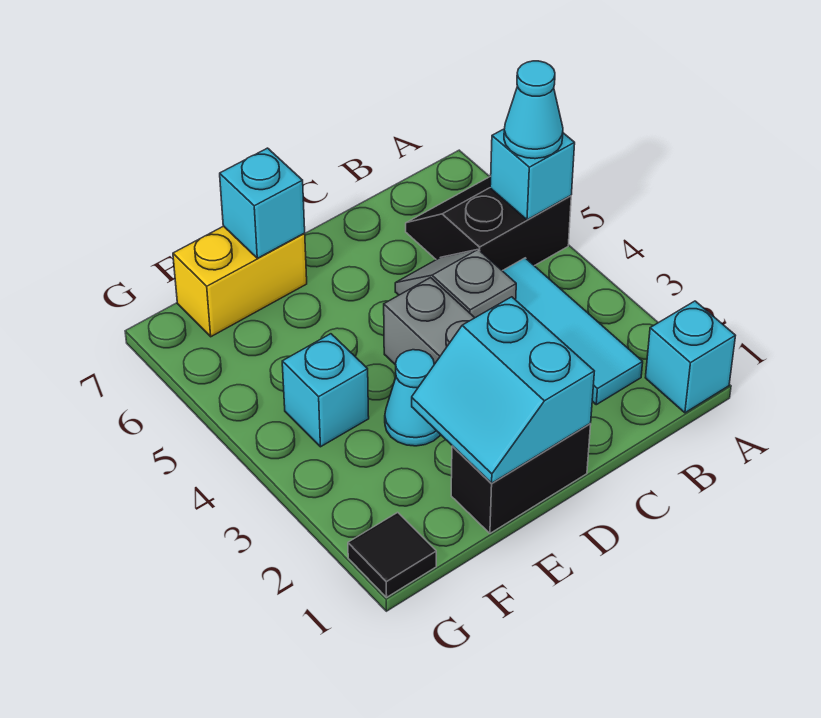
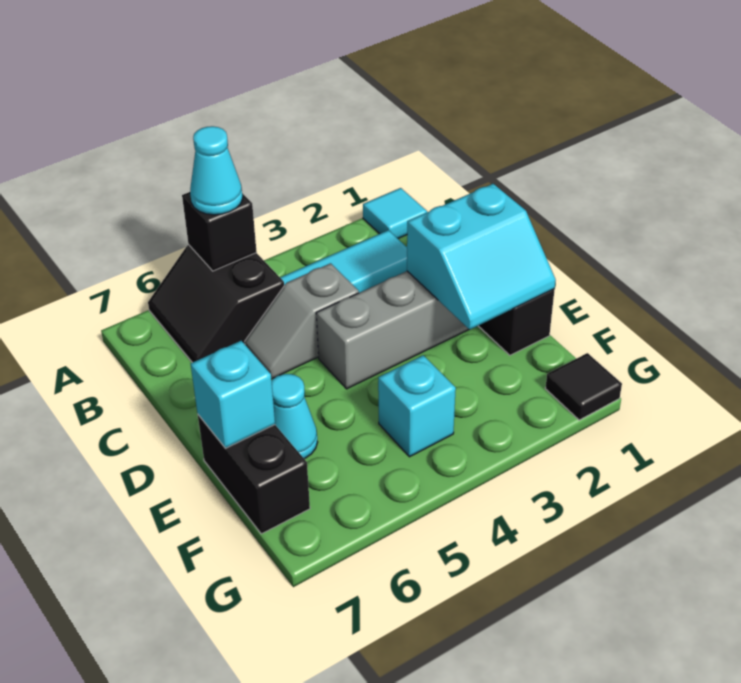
cyan 1x1 brick [645,301,735,413] -> cyan 1x1 tile [363,188,427,238]
cyan 1x1 brick [490,129,575,220] -> black 1x1 brick [182,192,257,271]
cyan 1x1 cone [385,350,441,446] -> cyan 1x1 cone moved to [272,374,318,459]
yellow 1x2 brick [173,226,307,337] -> black 1x2 brick [198,415,310,534]

